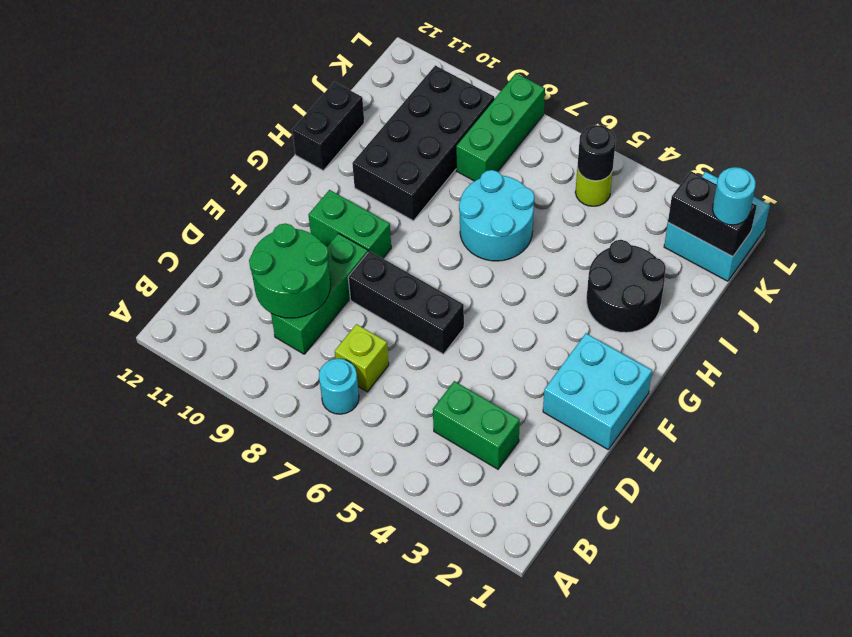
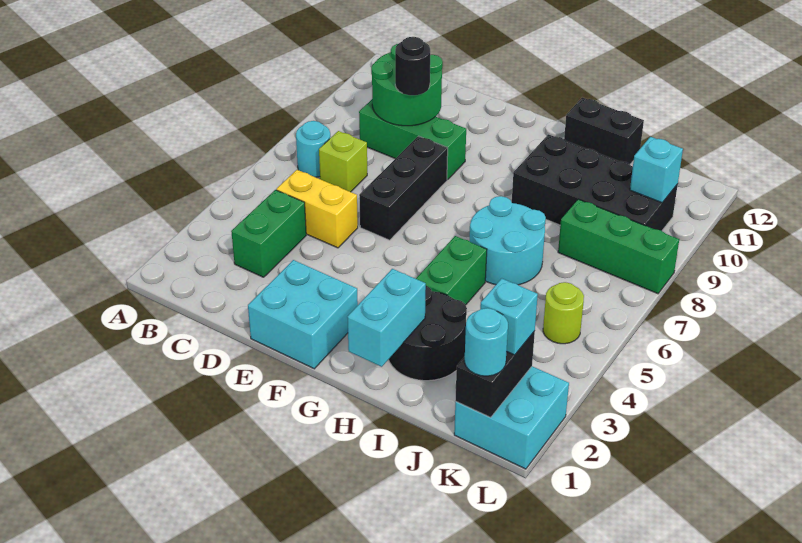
none -> yellow 1x2 brick [276,170,358,248]
green 1x2 brick [309,190,391,258] -> green 1x2 brick moved to [416,236,487,304]
none -> cyan 1x2 brick [347,269,426,367]
none -> cyan 1x1 brick [480,278,538,355]
black 1x1 round brick [577,125,616,181] -> black 1x1 round brick moved to [395,37,430,95]
none -> cyan 1x1 brick [630,137,683,203]

